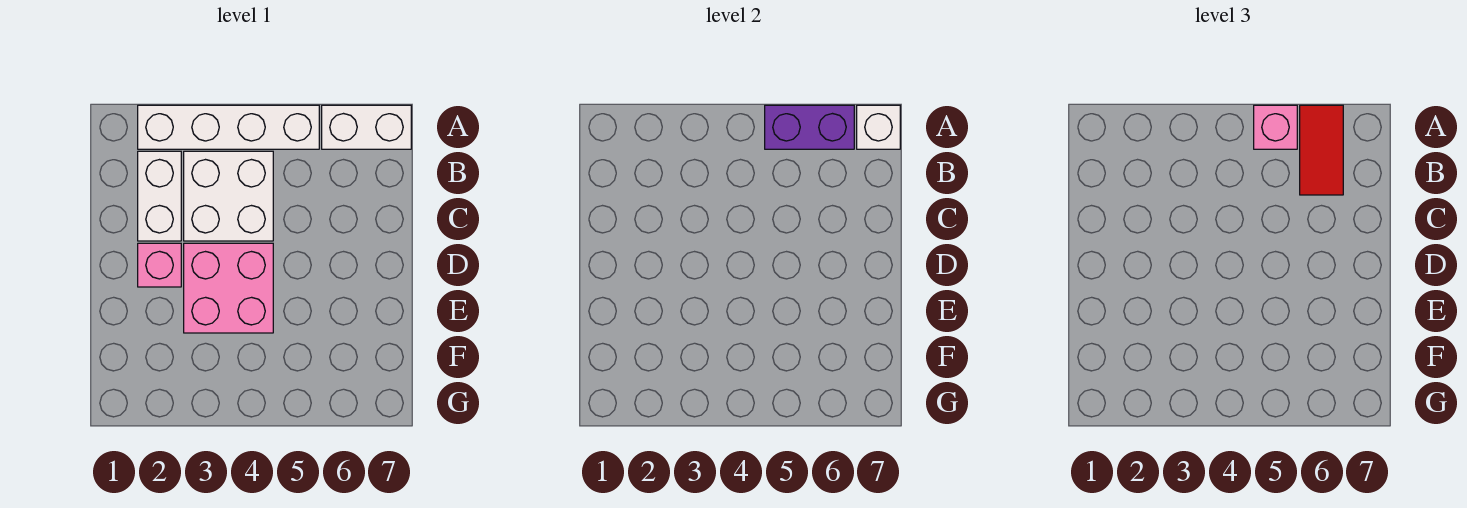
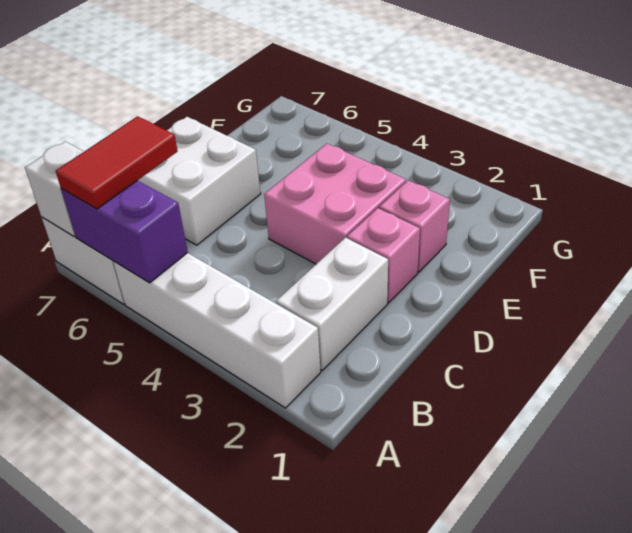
pink 1x1 brick [1254,105,1297,149] -> pink 1x1 brick moved to [379,180,450,272]
white 2x2 brick [184,151,273,241] -> white 2x2 brick moved to [137,117,261,245]

